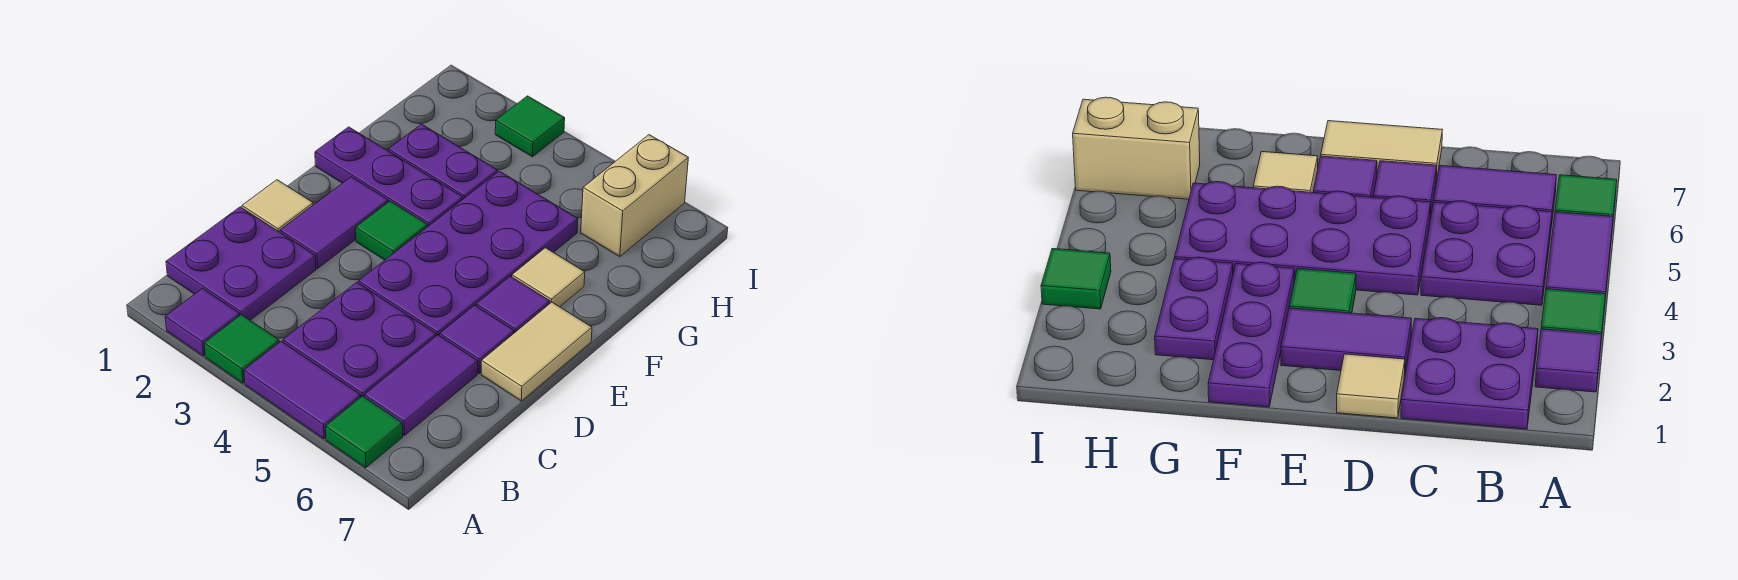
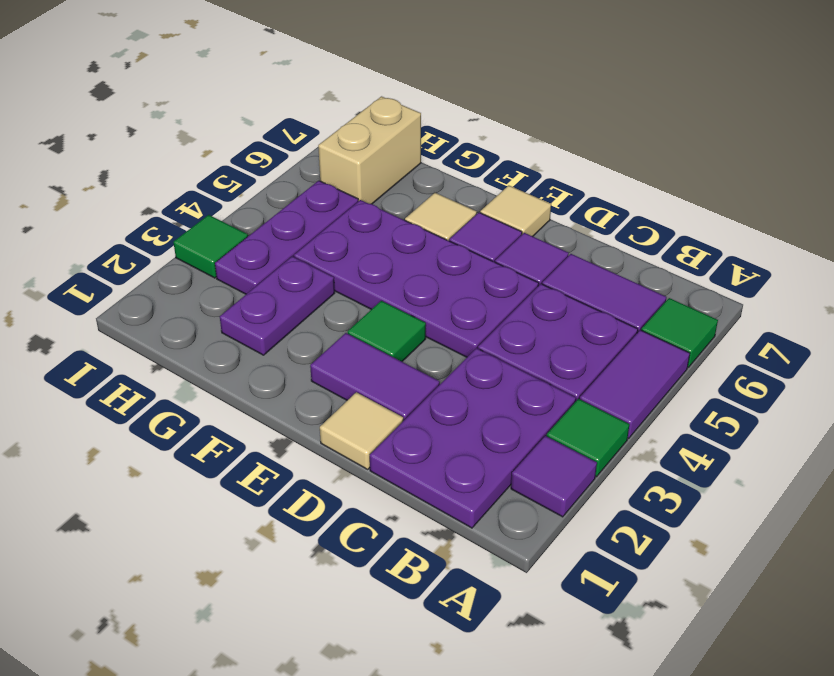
purple 2x2 plate [166,207,316,320] -> purple 2x3 plate [370,348,576,528]
tan 1x2 tile [481,302,592,401] -> tan 1x1 tile [480,185,551,236]
purple 1x3 plate [315,127,463,227] -> purple 1x3 plate moved to [215,181,358,294]
tan 1x2 brick [581,135,688,257] -> tan 1x2 brick turned to [318,96,421,204]

